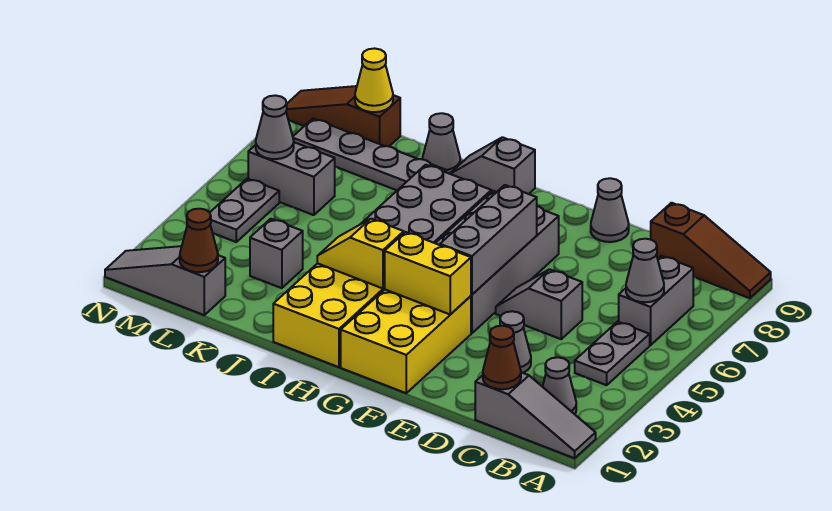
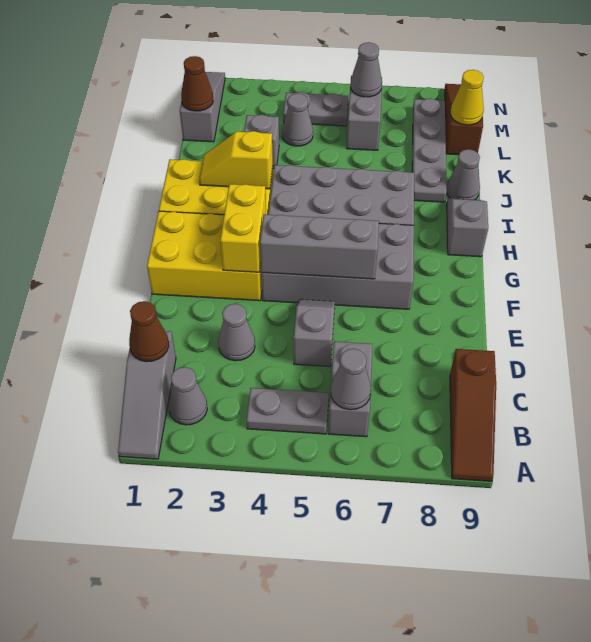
grey 1x2 brick [619,256,693,345] -> grey 1x2 brick turned to [328,341,372,437]
grey 1x1 cone [591,178,629,242] -> grey 1x1 cone moved to [282,94,313,146]
yellow 1x2 slope [317,219,404,288] -> yellow 1x2 slope turned to [199,131,273,189]

